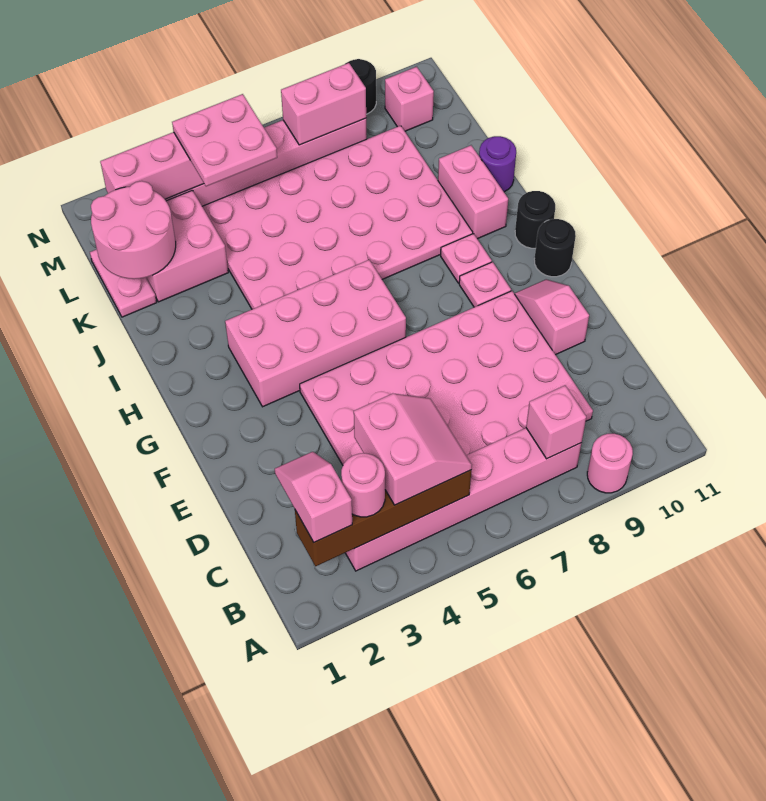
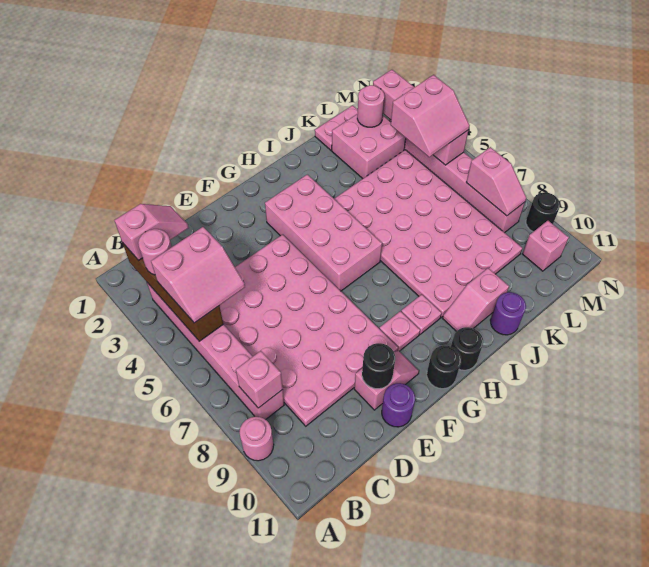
none -> black 1x1 round brick [362,343,395,389]
none -> purple 1x1 round brick [382,383,415,427]
pink 1x2 brick [438,145,508,239] -> pink 1x2 slope [443,268,509,332]
pink 2x2 round brick [91,181,176,279] -> pink 1x1 round brick [357,85,384,127]
pink 2x2 plate [172,94,277,186] -> pink 2x2 slope [391,75,470,157]
pink 1x2 brick [281,63,366,145] -> pink 1x2 slope [466,147,526,216]

